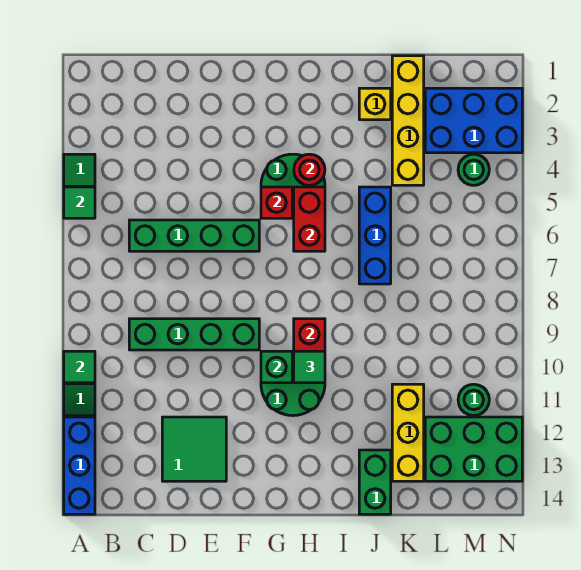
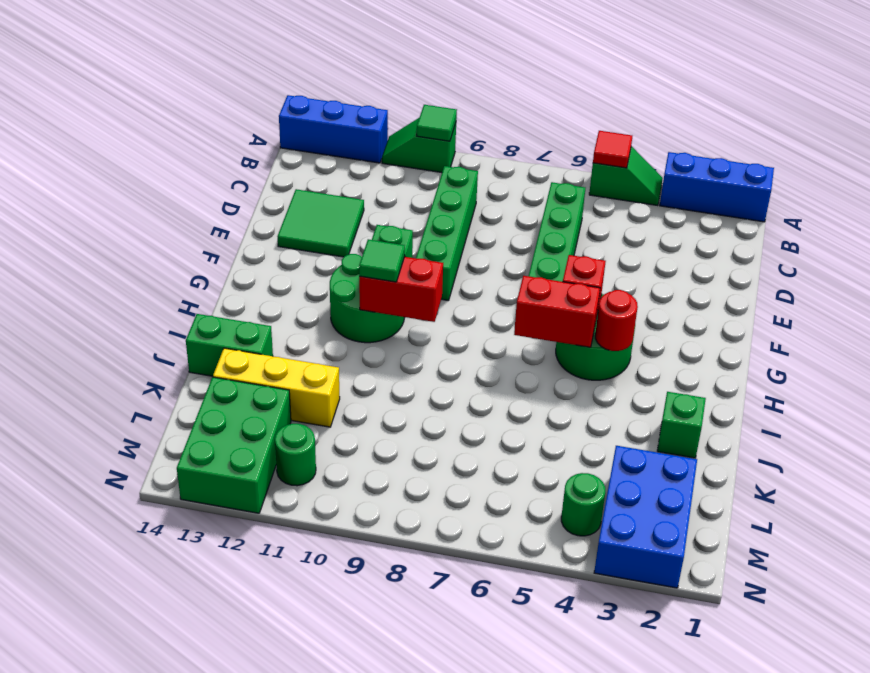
green 1x1 tile [64,187,95,218] -> red 1x1 tile [593,131,632,168]
yellow 1x1 brick [359,88,391,120] -> green 1x1 brick [657,392,706,458]
blue 1x3 brick [359,187,391,284] -> blue 1x3 brick moved to [660,152,774,222]
yellow 1x4 brick [392,56,424,185] -> none

